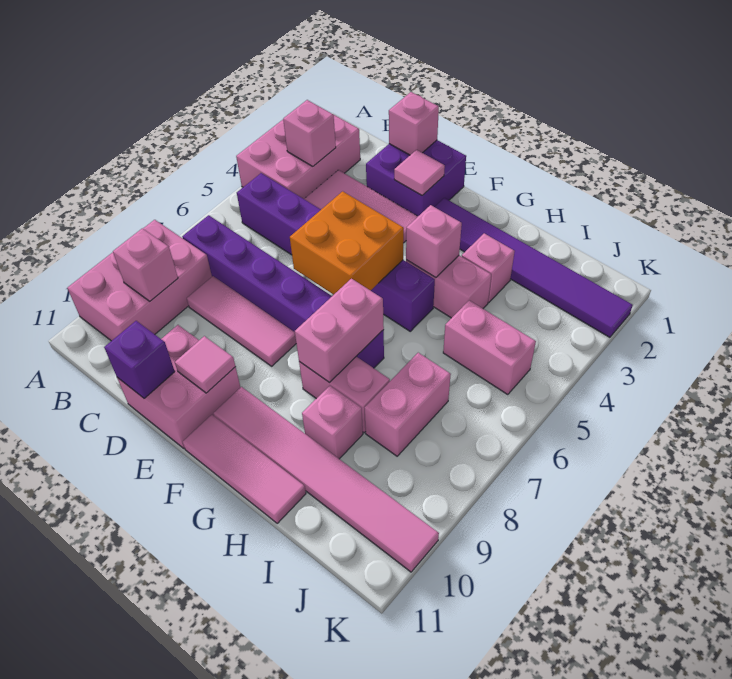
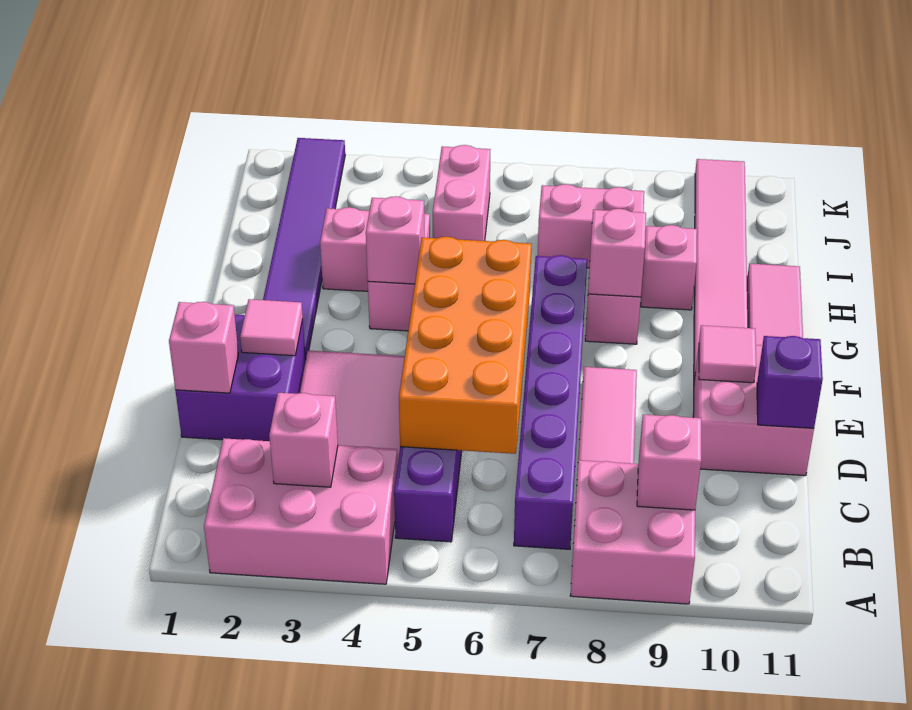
pink 2x3 brick [67,220,212,341] -> pink 2x2 brick [570,460,695,604]
orange 2x2 brick [290,191,404,295] -> orange 2x4 brick [399,237,531,454]
pink 1x2 brick [295,278,384,382] -> pink 1x1 brick [588,209,646,297]

